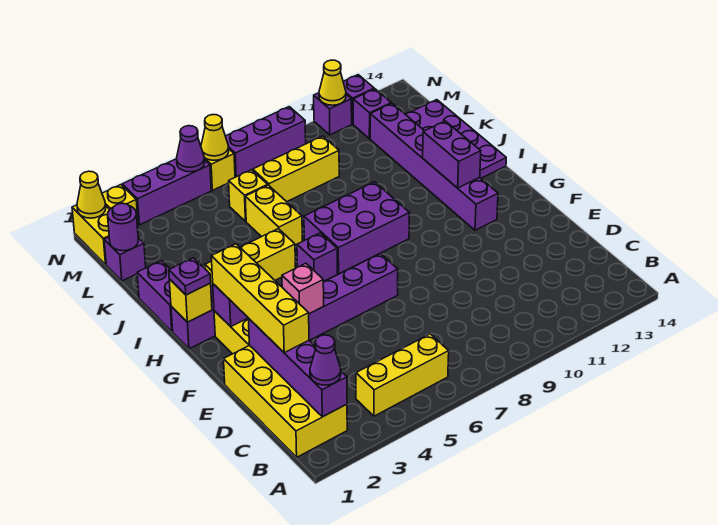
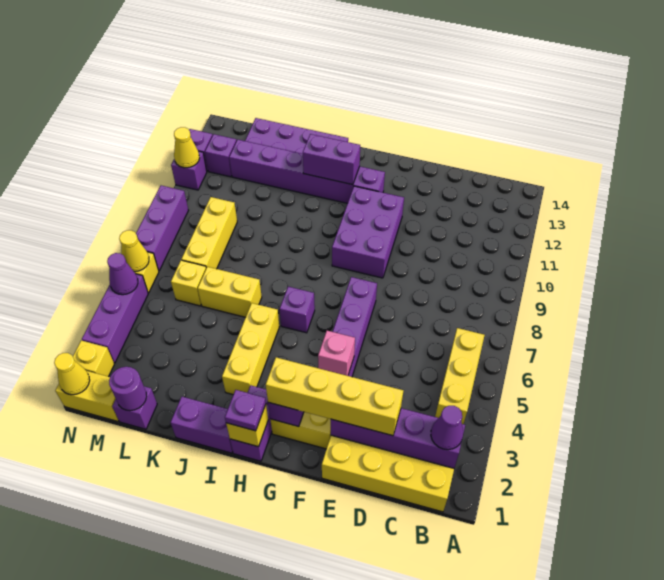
purple 2x3 brick [304,182,410,274] -> purple 2x3 brick moved to [332,186,404,278]

